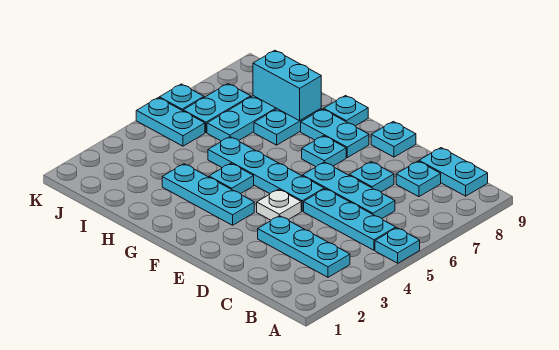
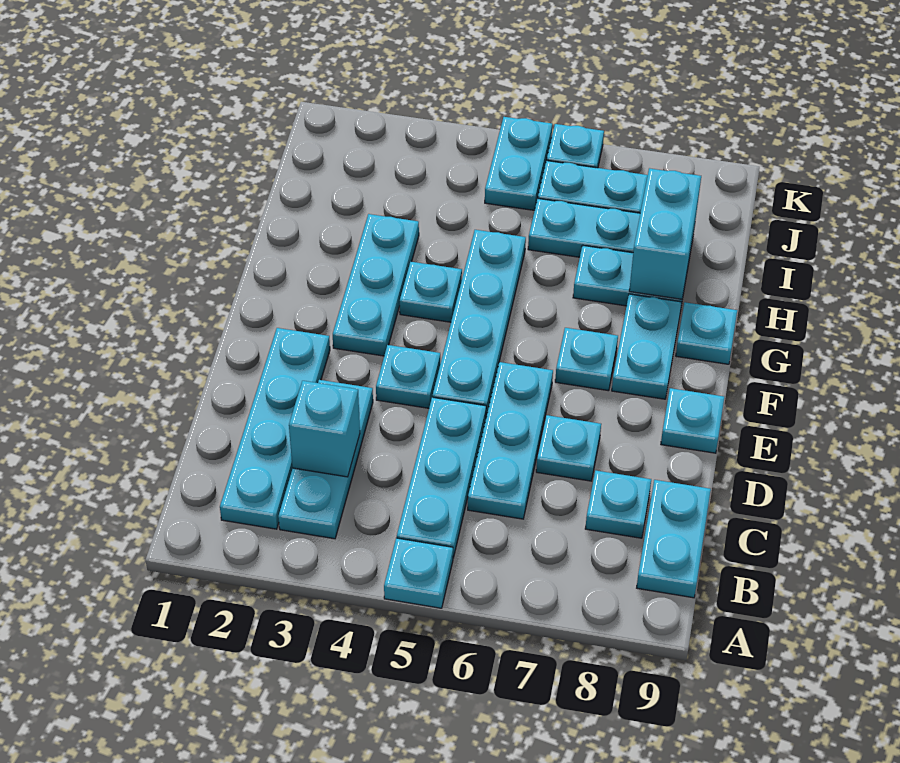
none -> cyan 1x4 plate [220,328,330,529]
none -> cyan 1x1 brick [289,381,360,477]
white 1x1 plate [257,189,301,220] -> cyan 1x1 plate [376,345,440,408]

